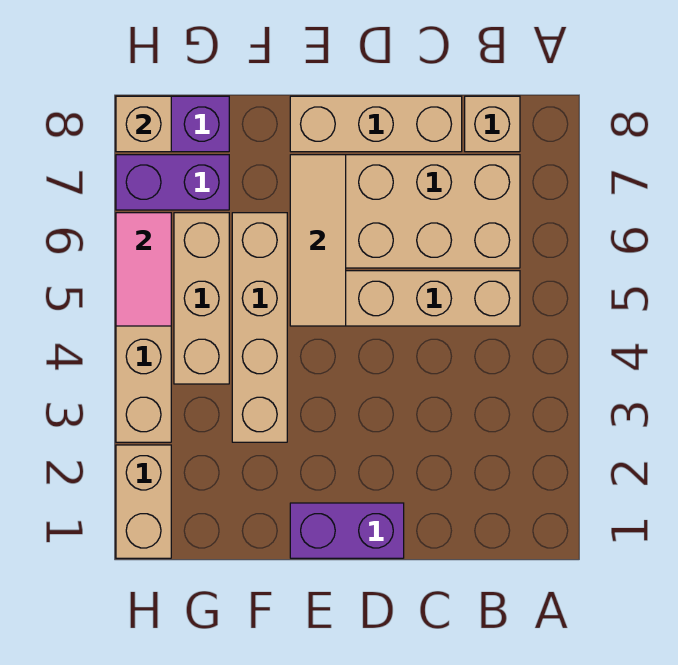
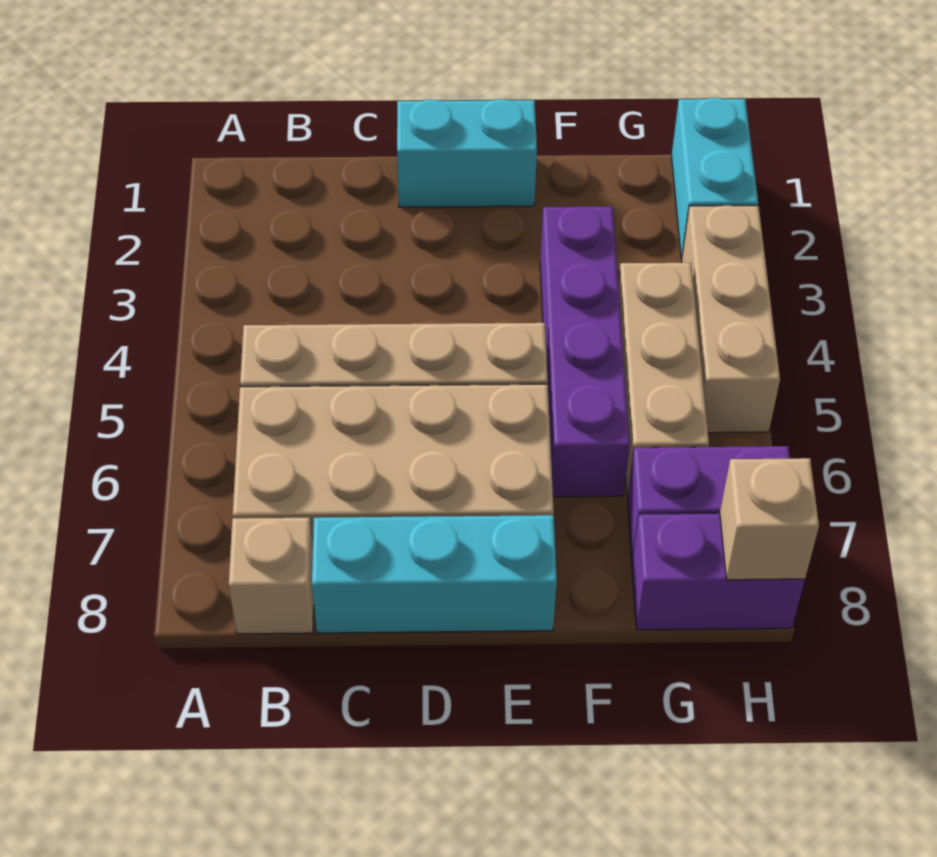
tan 1x3 brick [290,96,462,152] -> cyan 1x3 brick [312,515,557,633]
purple 1x2 brick [290,503,404,558] -> cyan 1x2 brick [397,99,537,207]
tan 1x3 tile [290,155,346,326] -> none
tan 1x4 brick [232,213,287,442] -> purple 1x4 brick [540,207,630,497]
tan 1x2 brick [116,445,171,558] -> cyan 1x2 brick [672,98,758,258]
pink 1x2 tile [116,213,171,326] -> none

